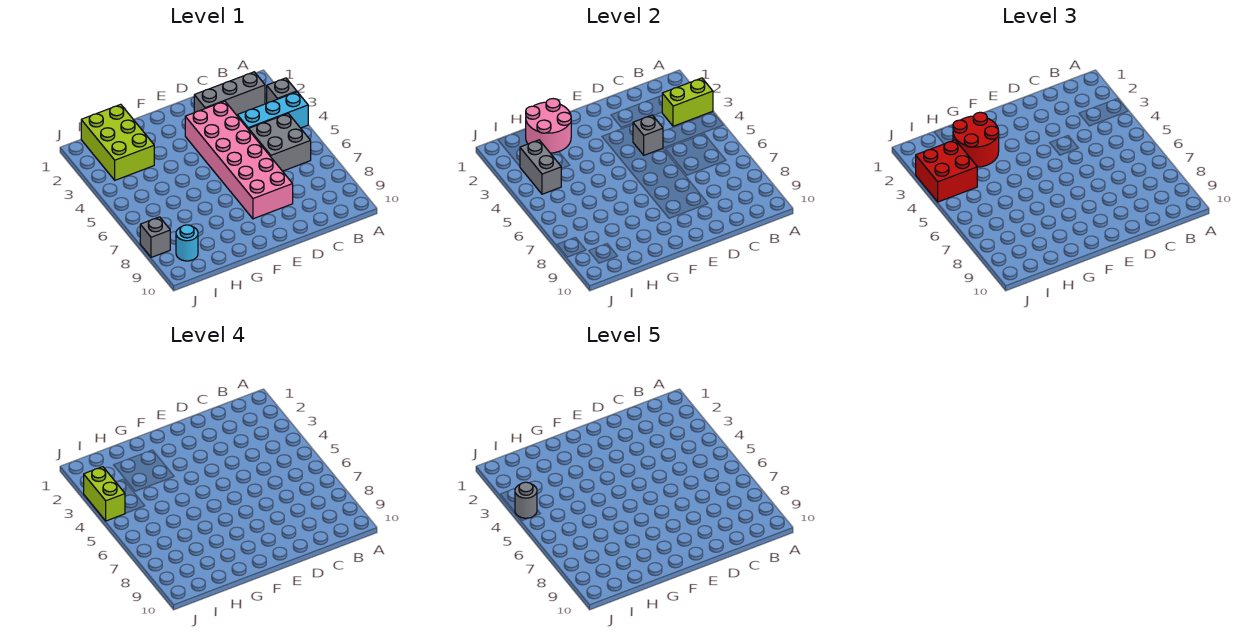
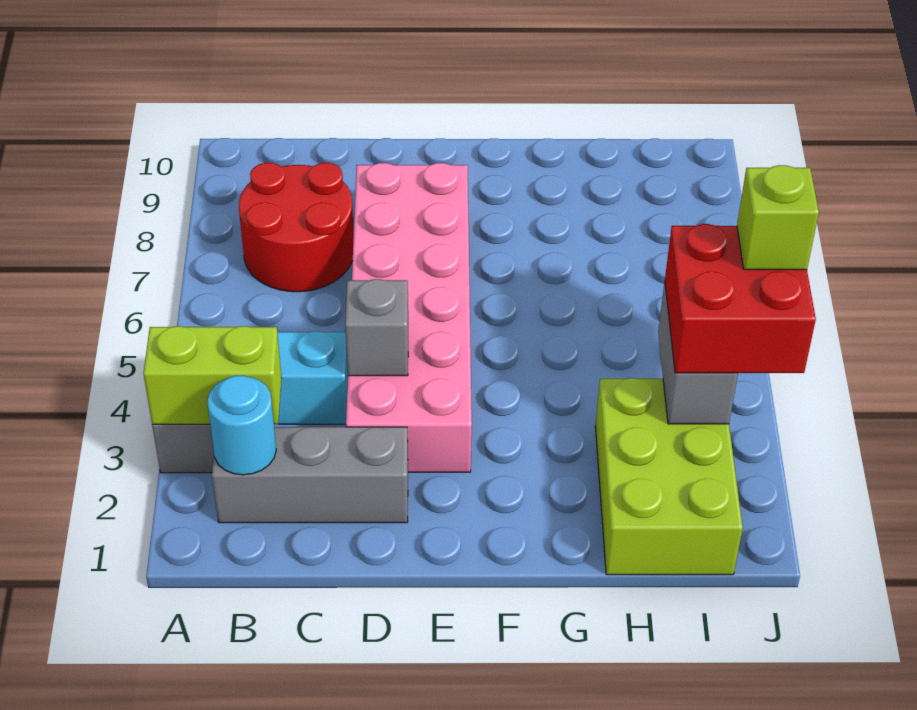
grey 2x2 brick [249,114,311,171] -> none
pink 2x2 round brick [526,99,571,153] -> none
red 2x2 round brick [953,112,999,167] -> red 2x2 round brick moved to [239,163,354,292]
cyan 1x1 round brick [176,225,198,261] -> cyan 1x1 round brick moved to [207,376,276,475]
lime 1x2 brick [84,467,125,521] -> lime 1x1 brick [737,165,819,270]
grey 1x1 round brick [515,482,537,518] -> none
grey 1x1 brick [140,217,170,257] -> none

